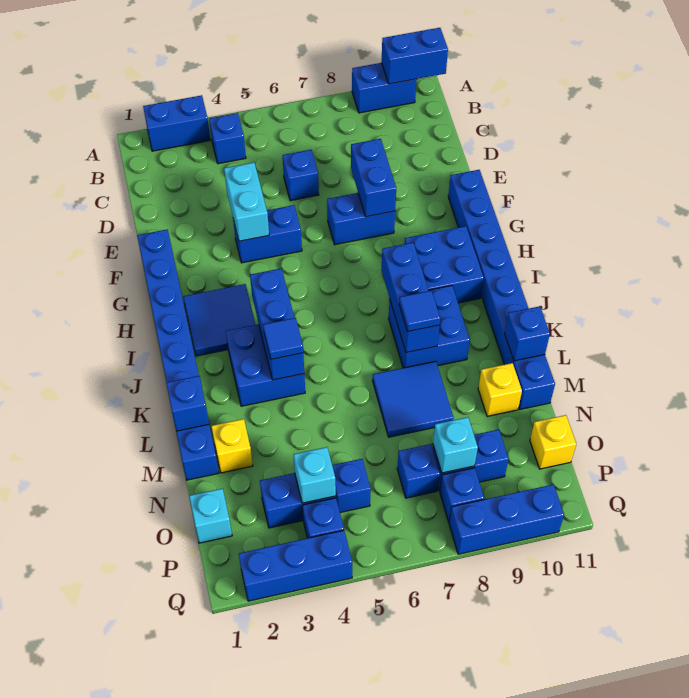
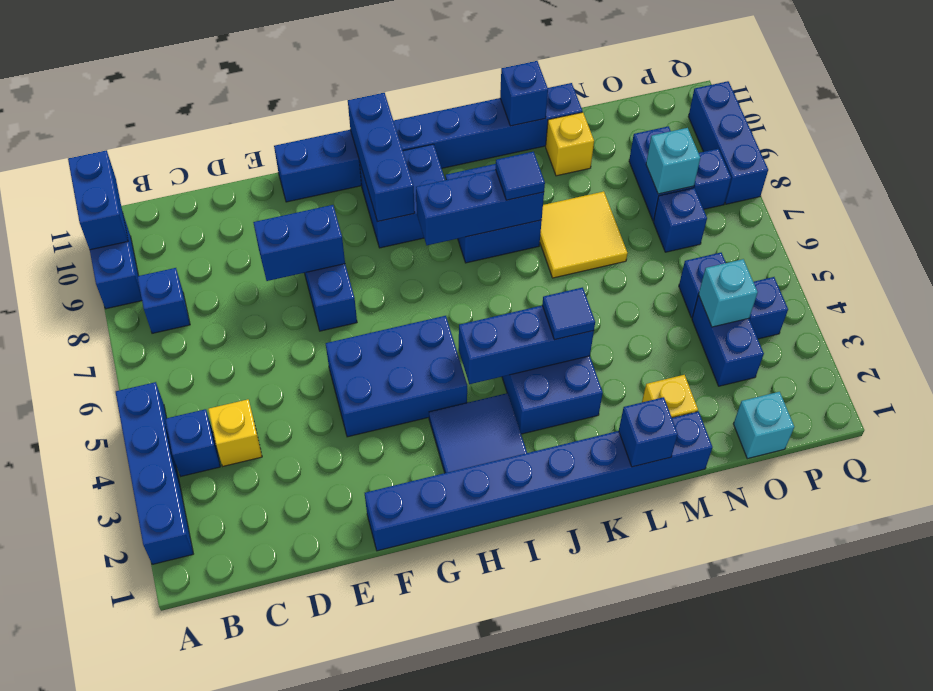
blue 1x2 brick [143,95,210,151] -> blue 1x4 brick [116,382,193,564]
blue 1x1 brick [283,150,319,201] -> blue 1x1 brick moved to [137,268,190,333]
cyan 1x2 brick [224,163,269,241] -> none
blue 1x2 brick [233,205,302,263] -> blue 2x3 brick [326,316,467,437]
blue 2x2 tile [373,361,453,437] -> yellow 2x2 tile [540,192,628,278]
yellow 1x1 brick [530,415,576,469] -> yellow 1x1 brick moved to [208,399,262,466]
blue 1x3 brick [239,530,352,601] -> blue 1x3 brick moved to [348,93,415,222]

